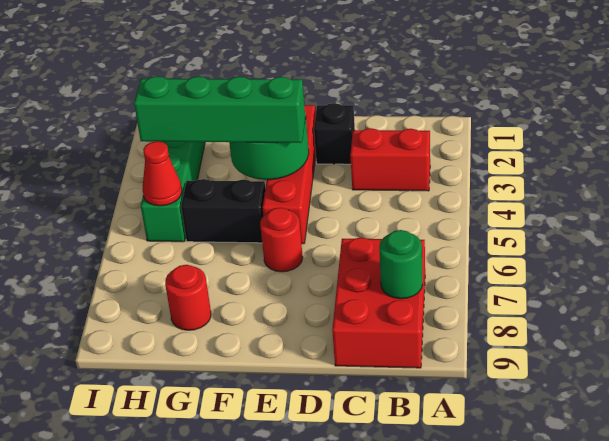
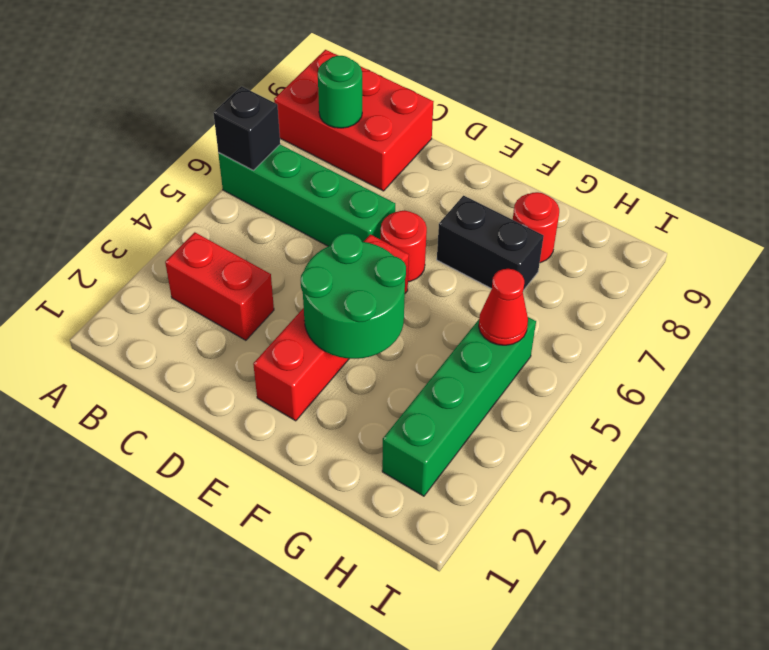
red 2x3 brick [332,238,425,368] -> red 2x3 brick turned to [274,50,434,191]
black 1x1 brick [314,103,355,164] -> black 1x1 brick moved to [213,86,280,170]
green 1x4 brick [134,76,305,143] -> green 1x4 brick moved to [218,145,395,246]
black 1x2 brick [181,179,265,243] -> black 1x2 brick moved to [437,196,544,290]

